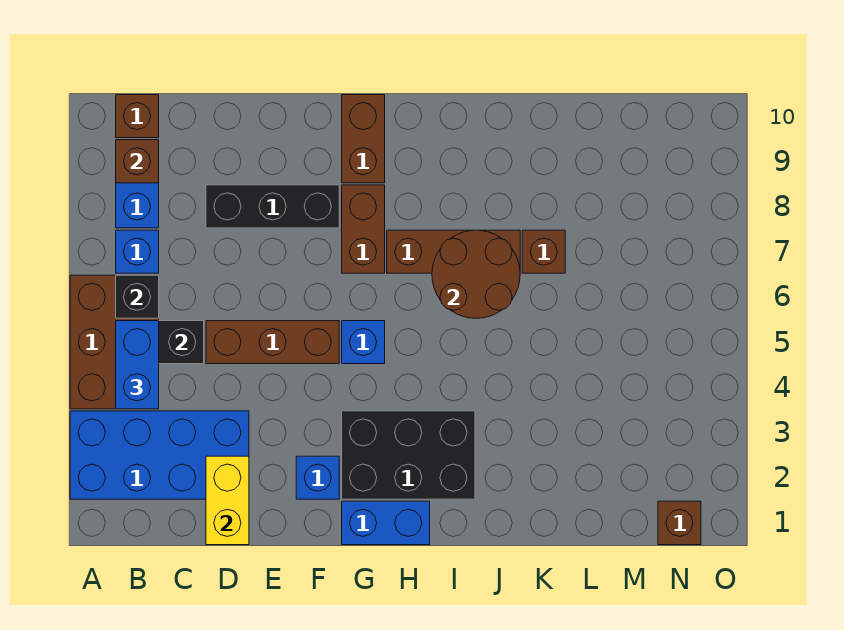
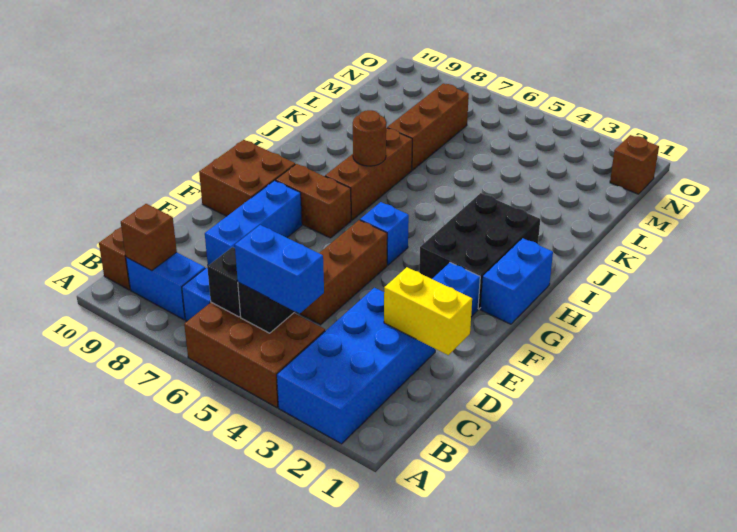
black 1x3 brick [206,185,339,228] -> blue 1x3 brick [205,181,302,266]
brown 1x2 brick [342,95,385,183] -> brown 2x2 brick [199,140,295,216]
brown 2x2 round brick [432,230,520,318] -> brown 1x1 round brick [353,110,386,166]
brown 1x1 brick [522,230,565,273] -> brown 1x3 brick [387,83,469,170]

